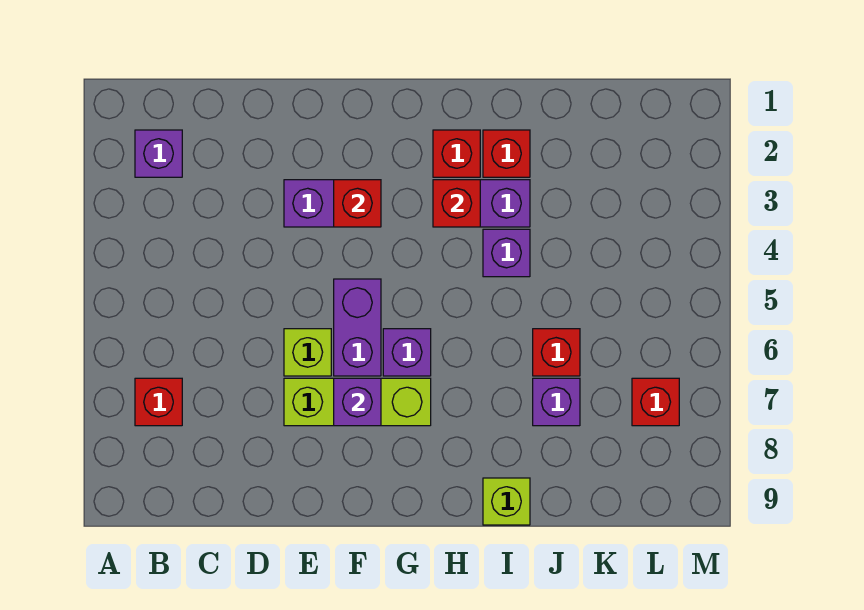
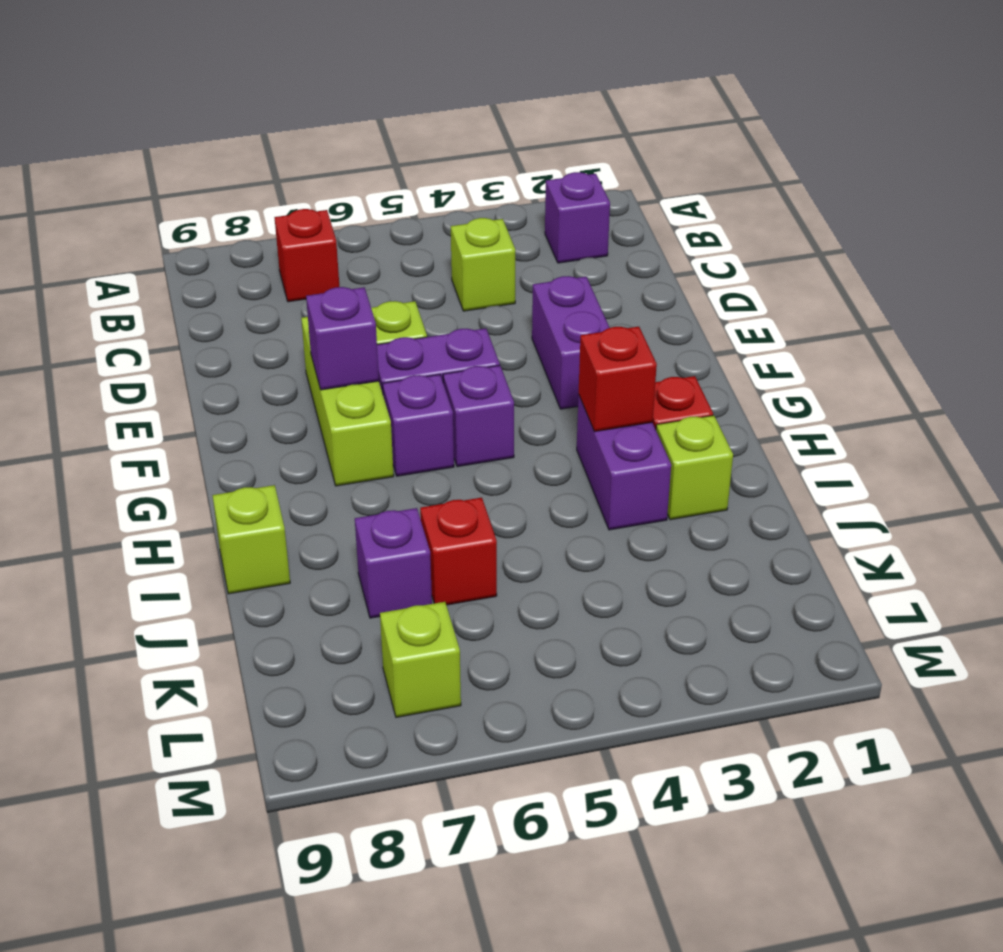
none -> lime 1x1 brick [451,218,515,311]
red 1x1 brick [334,180,381,227] -> none
red 1x1 brick [483,130,530,177] -> lime 1x1 brick [656,415,733,520]
purple 1x1 brick [483,229,530,277] -> purple 1x1 brick moved to [443,365,514,467]
red 1x1 brick [632,378,679,426] -> lime 1x1 brick [380,602,461,717]

